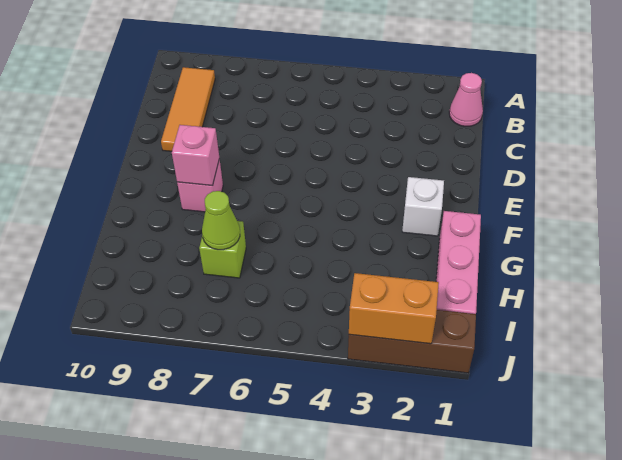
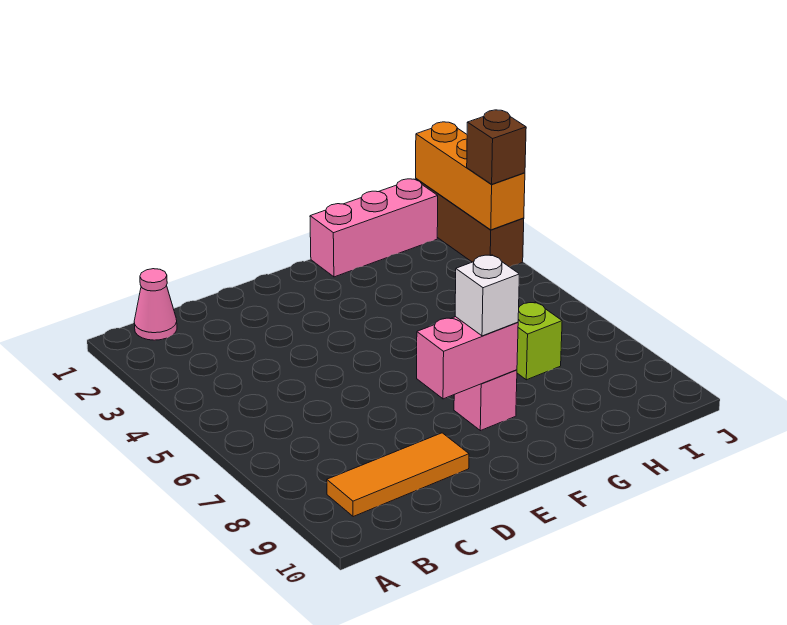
white 1x1 brick [402,177,444,236] -> white 1x1 brick moved to [455,255,519,336]
pink 1x1 brick [172,125,219,186] -> pink 1x2 brick [417,317,518,399]
lime 1x1 cone [202,191,240,250] -> none
orange 1x2 brick [349,273,439,344] -> orange 1x3 brick [416,122,525,230]
none -> brown 1x1 brick [467,110,526,184]

